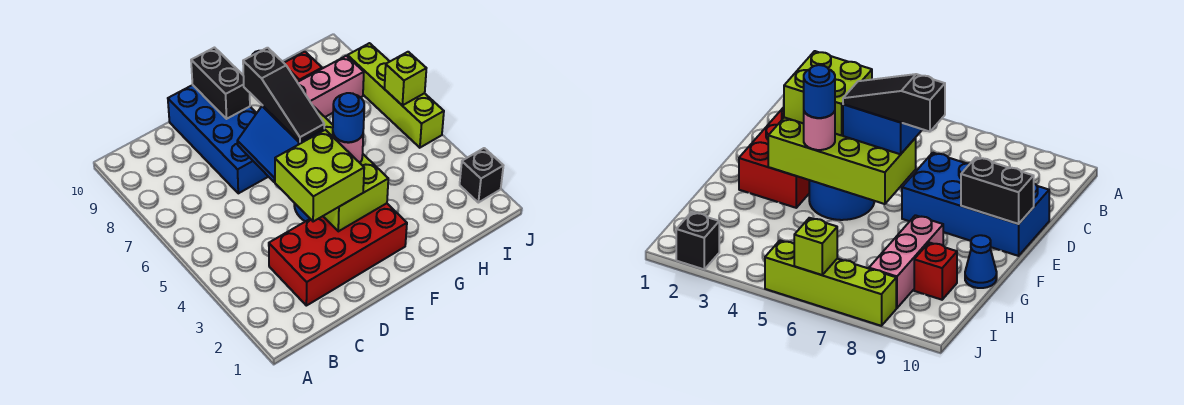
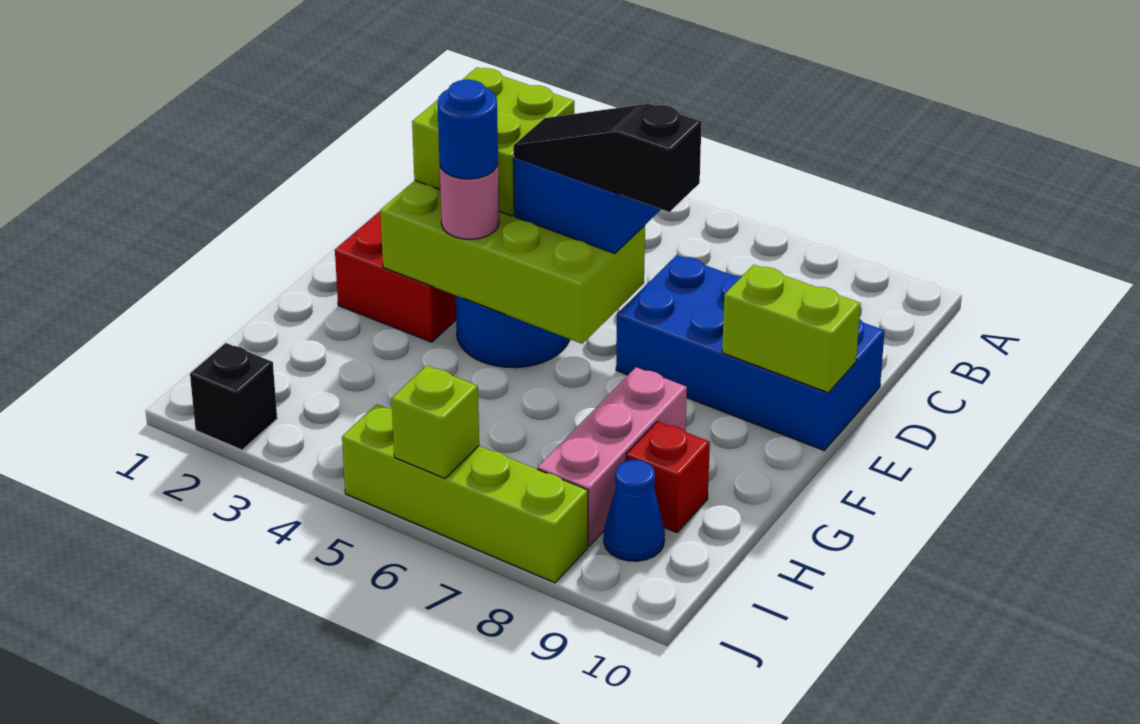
black 1x2 brick [191,48,250,119] -> lime 1x2 brick [722,265,861,393]
blue 1x1 cone [965,235,997,288] -> blue 1x1 cone moved to [604,460,665,561]

